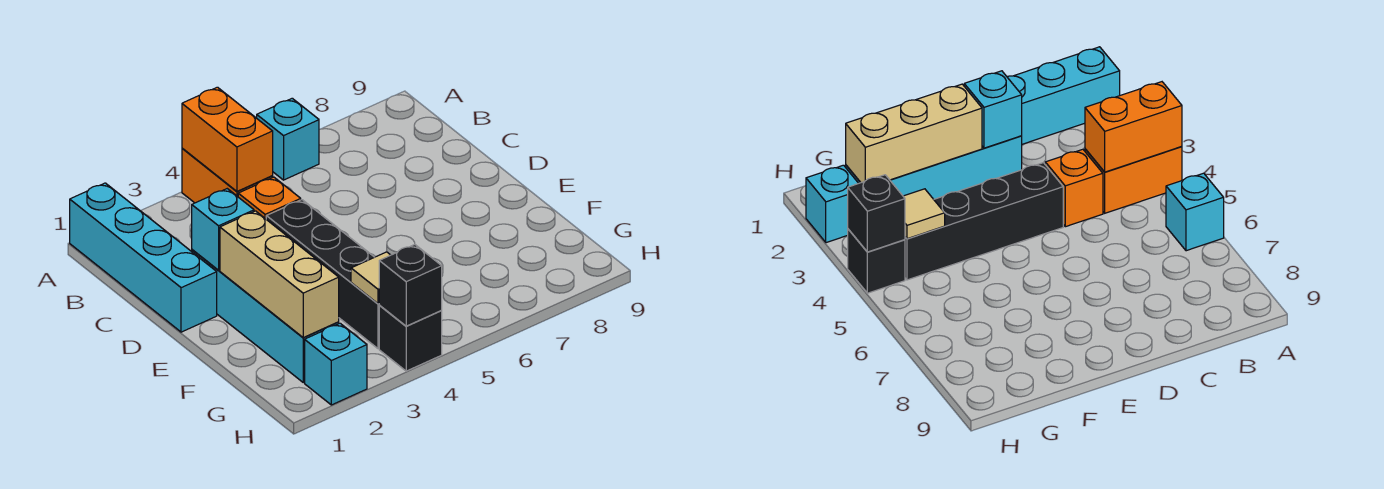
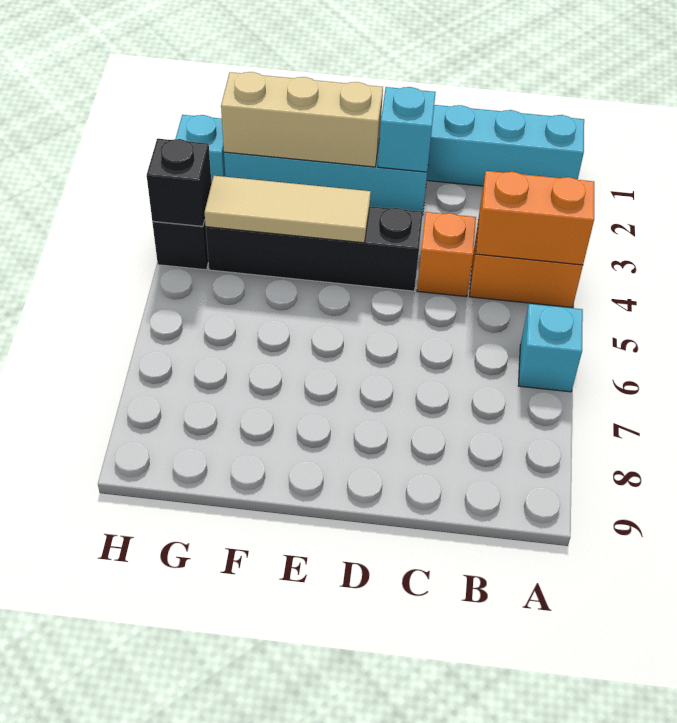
tan 1x1 tile [351,252,390,304] -> tan 1x3 tile [204,176,371,243]

